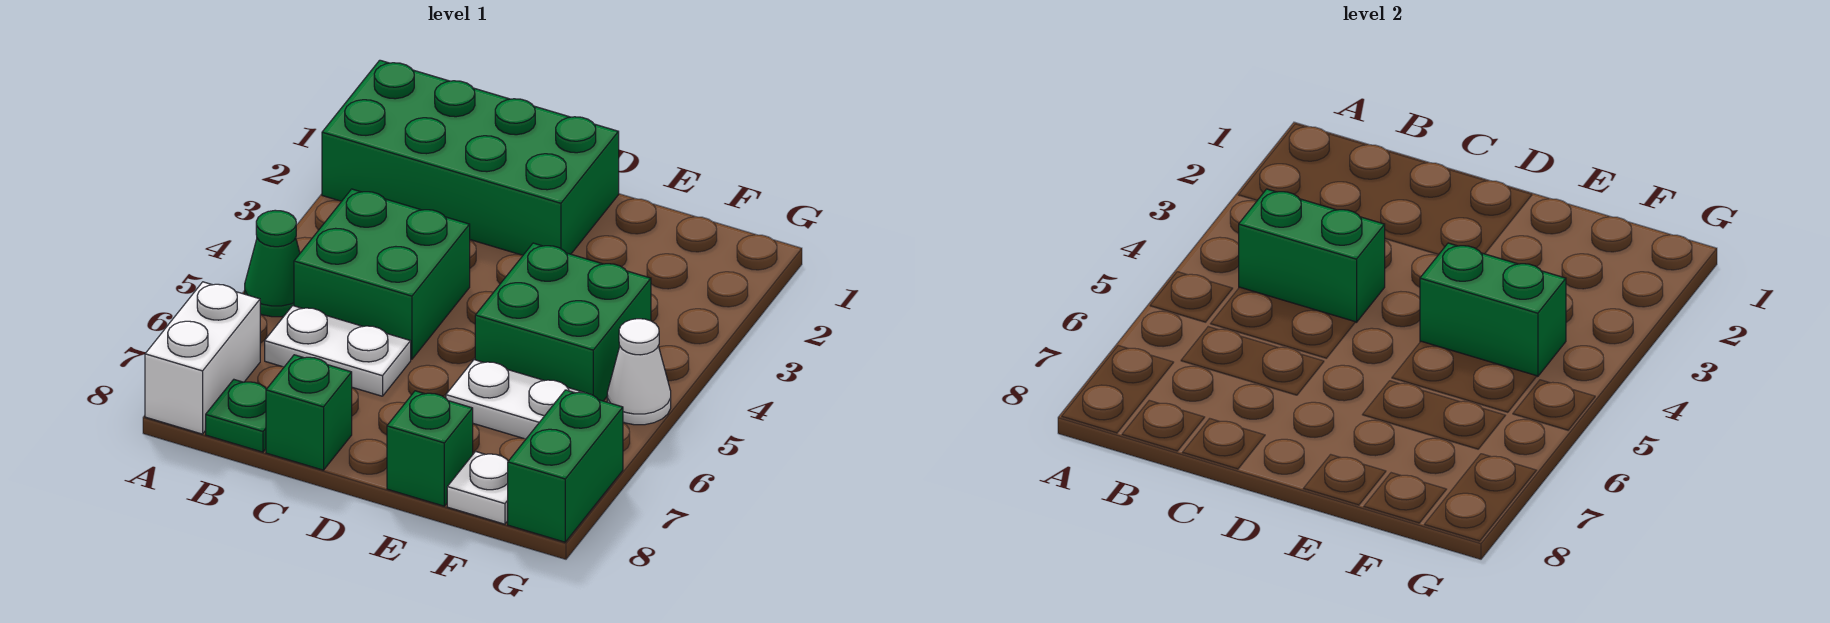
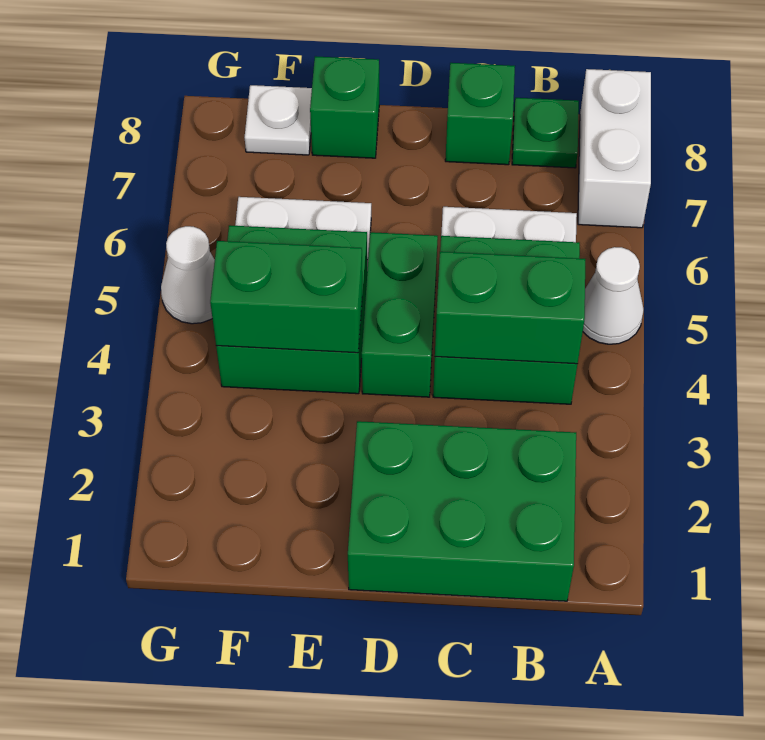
green 2x4 brick [322,60,619,255] -> green 2x3 brick [348,421,576,601]
green 1x1 cone [245,210,300,317] -> white 1x1 cone [583,247,644,344]
green 1x2 brick [508,390,623,542] -> green 1x2 brick moved to [362,232,438,397]

